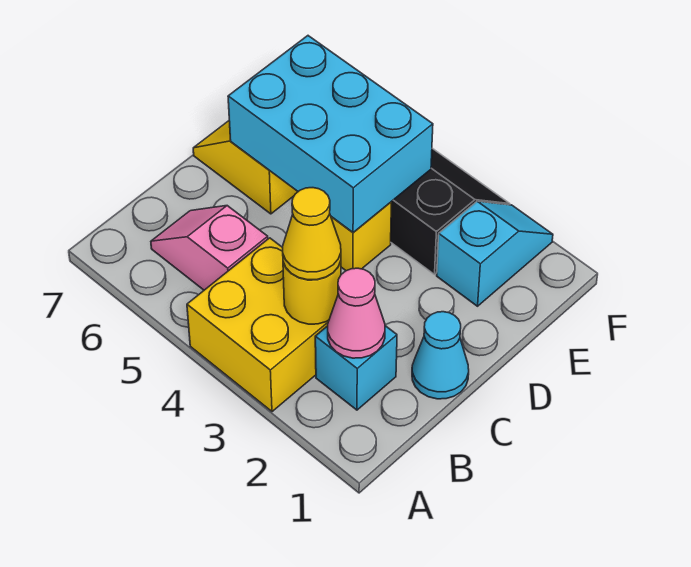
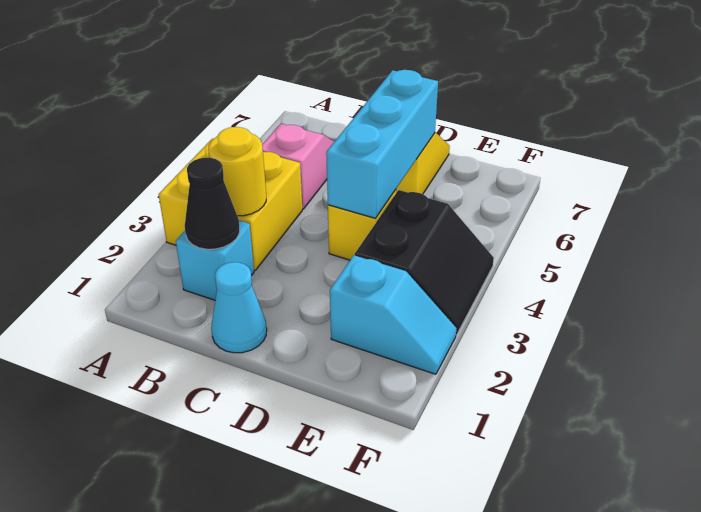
pink 1x1 cone [328,268,385,358] -> black 1x1 cone [185,158,240,249]
yellow 1x1 cone [283,188,341,280] -> none
cyan 2x3 brick [228,36,433,232] -> cyan 1x3 brick [326,70,438,218]

